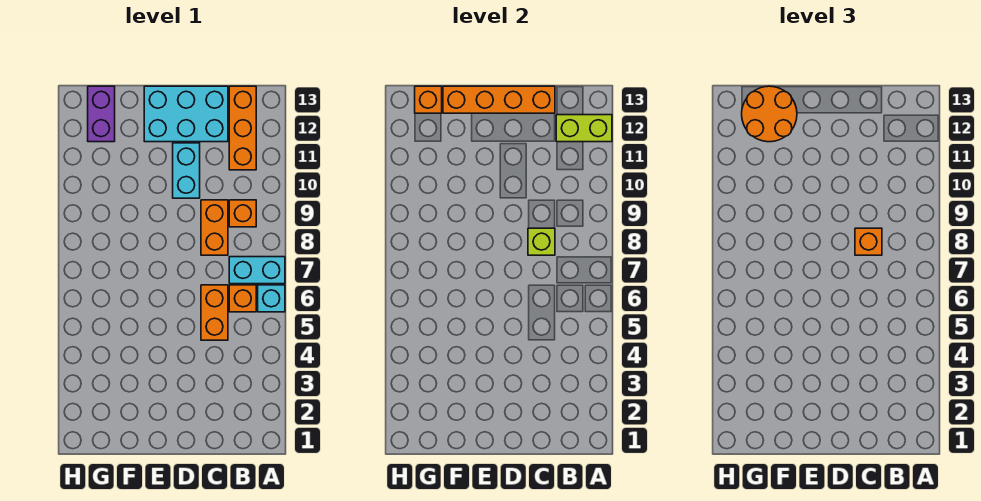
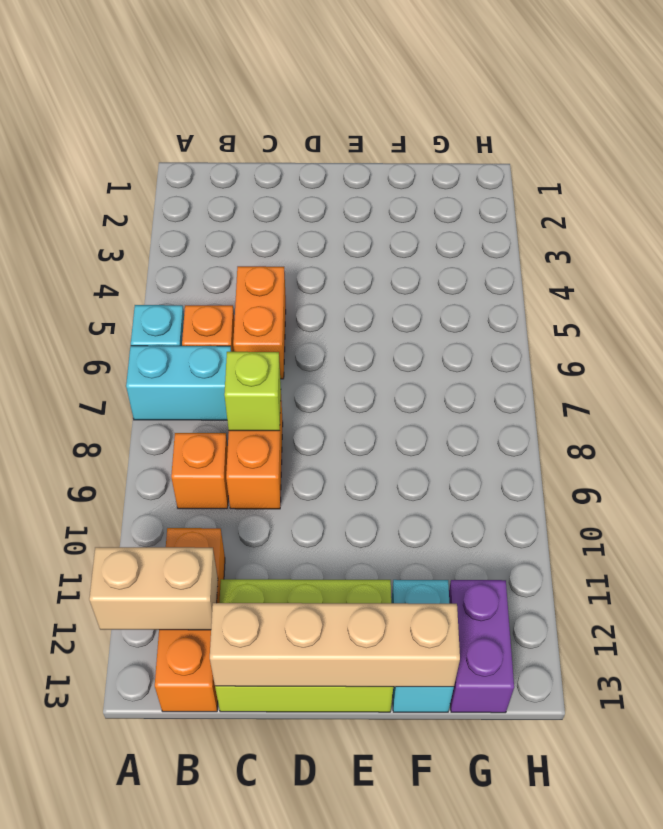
lime 1x2 brick [556,115,612,142] -> tan 1x2 brick [89,547,218,630]
orange 1x1 brick [855,228,882,255] -> none
cyan 2x3 brick [144,86,228,142] -> lime 2x3 brick [215,579,393,712]
orange 1x4 brick [443,86,555,113] -> tan 1x4 brick [210,603,460,687]
cyan 1x2 brick [173,143,200,198] -> cyan 1x2 brick moved to [391,580,454,712]
orange 2x2 round brick [742,86,797,142] -> none
orange 1x1 brick [415,86,442,113] -> none

